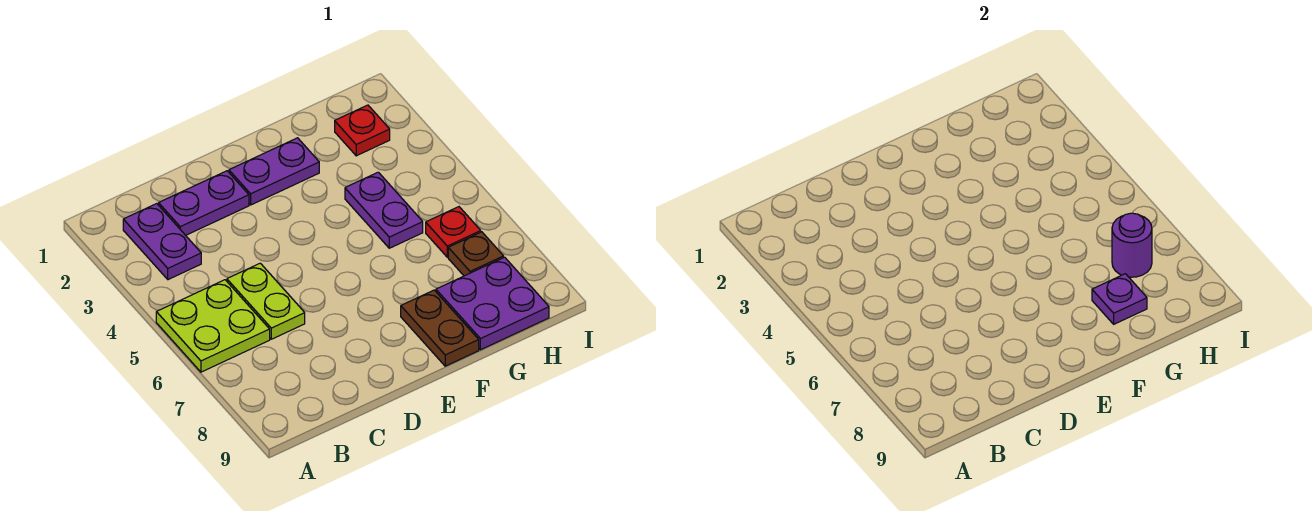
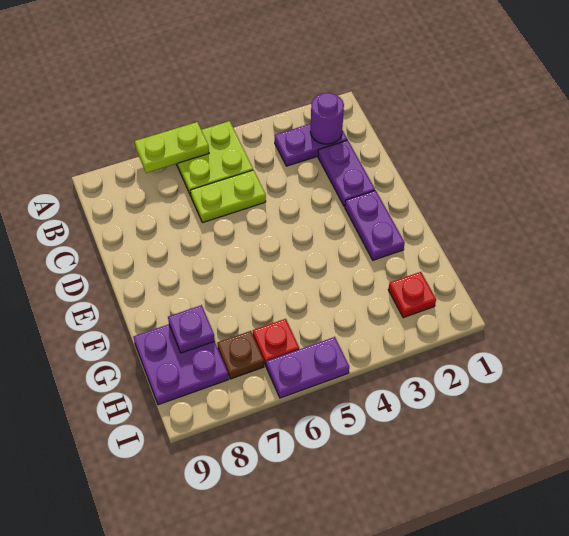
none -> lime 1x2 plate [135,122,209,173]
brown 1x2 plate [401,290,479,366] -> none
purple 1x2 plate [345,172,423,248] -> purple 1x2 plate moved to [266,337,349,398]
purple 1x1 round brick [1112,213,1152,277] -> purple 1x1 round brick moved to [310,93,344,144]

